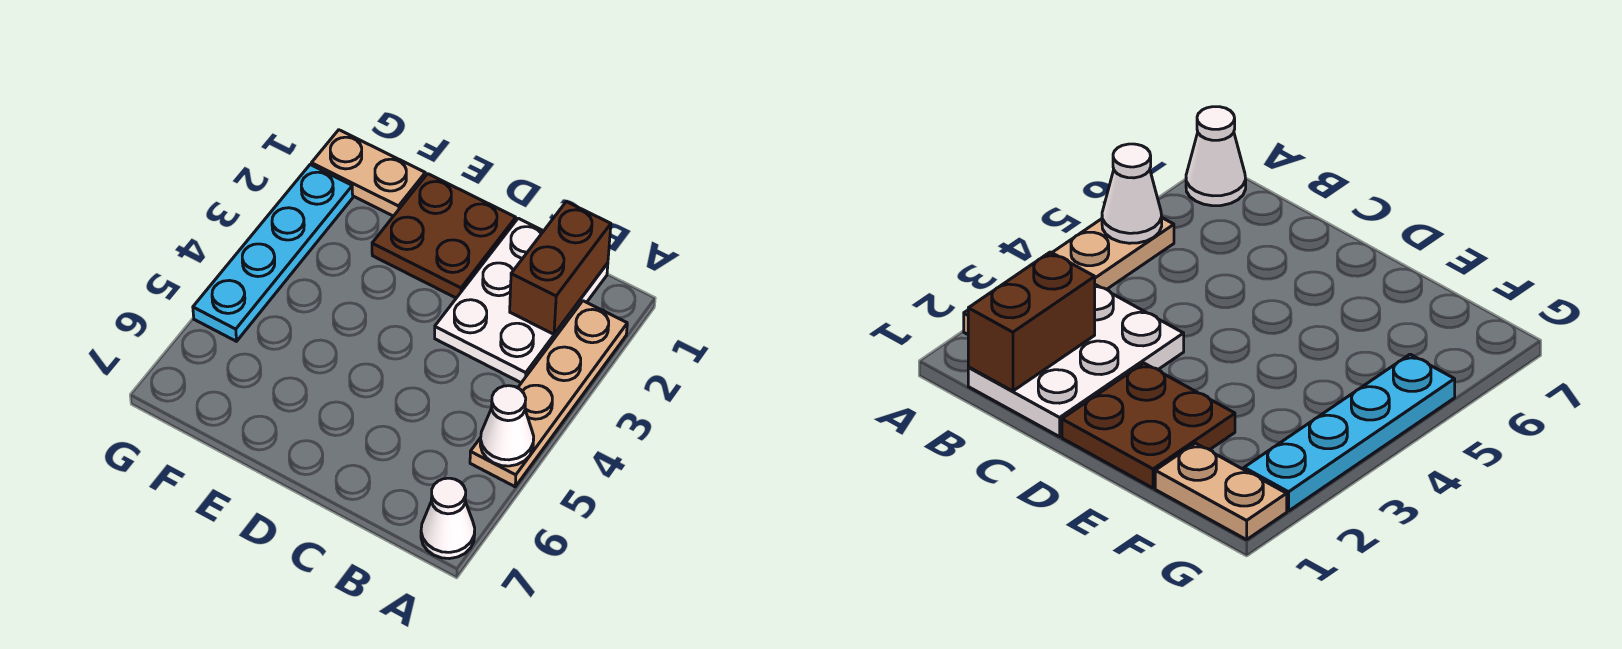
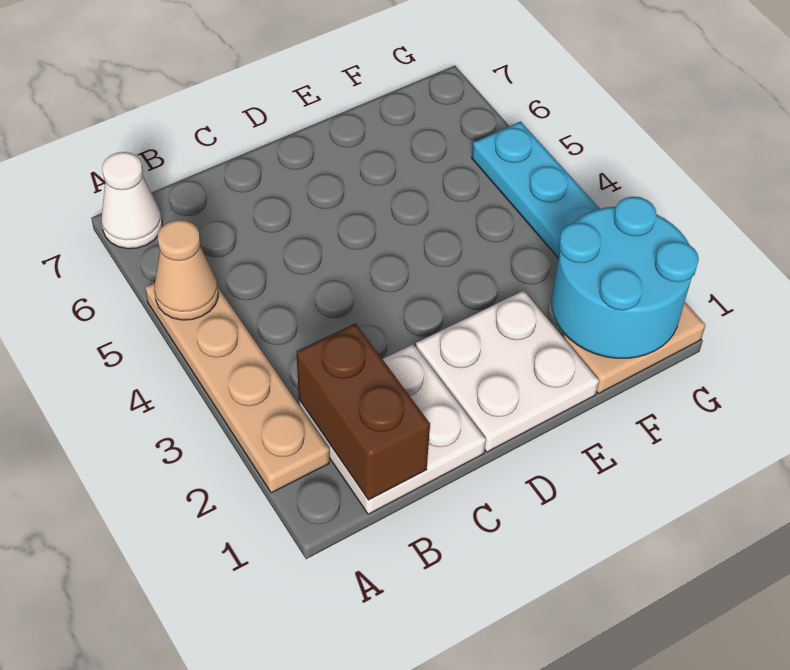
white 1x1 cone [480,386,534,466] -> tan 1x1 cone [154,220,218,320]
white 2x3 plate [435,218,608,383] -> white 2x2 plate [299,344,486,514]
brown 2x2 plate [372,174,516,298] -> white 2x2 plate [416,290,599,452]
none -> cyan 2x2 round brick [552,197,699,358]

